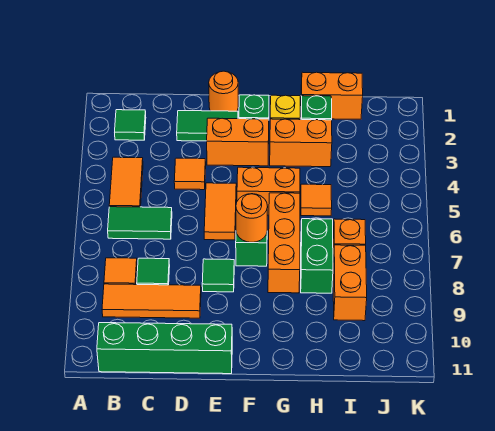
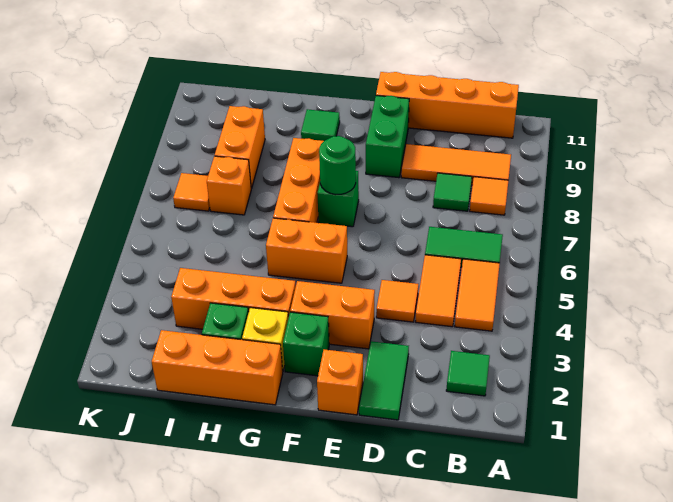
green 1x4 brick [97,323,232,374] -> orange 1x4 brick [376,72,519,138]
green 1x2 tile [177,111,238,141] -> green 1x2 tile turned to [359,341,409,420]
orange 1x1 round brick [209,71,238,111] -> orange 1x1 brick [317,349,363,415]
orange 1x2 tile [204,183,236,240] -> orange 1x2 tile moved to [415,255,461,327]
green 1x1 tile [202,259,234,292] -> green 1x1 tile moved to [301,109,340,141]
orange 1x1 round brick [236,194,268,242] -> green 1x1 round brick [319,136,356,195]
orange 1x2 brick [270,119,332,167] -> orange 1x3 brick [171,268,296,329]
orange 1x2 brick [301,72,363,119] -> orange 1x3 brick [152,330,283,405]
orange 1x1 tile [301,184,332,216] -> orange 1x1 tile moved to [173,173,210,211]
green 1x2 brick [301,219,333,293] -> green 1x2 brick moved to [366,96,409,178]

